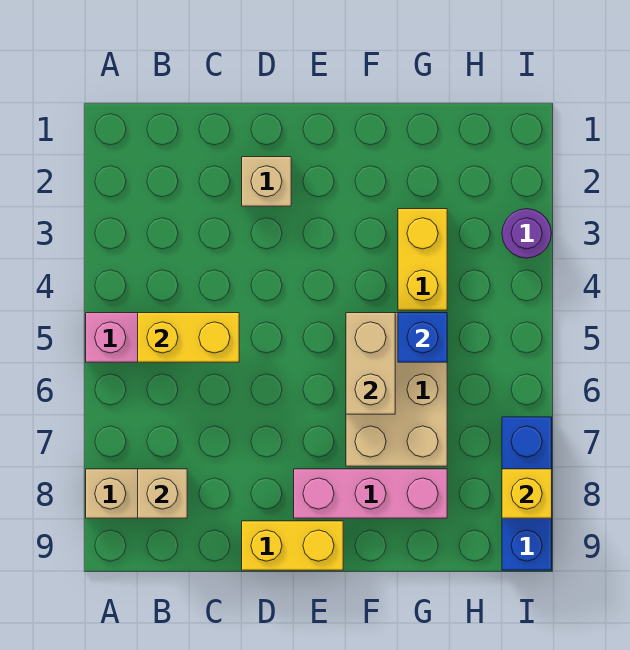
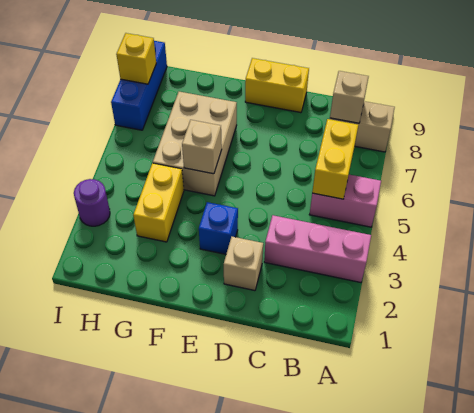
yellow 1x2 brick [138,313,239,362] -> yellow 1x2 brick turned to [312,119,358,199]
pink 1x3 brick [294,469,447,518] -> pink 1x3 brick moved to [264,215,371,283]
tan 1x2 brick [346,313,395,414] -> tan 1x1 brick [182,120,222,174]
blue 1x1 brick [398,313,447,362] -> blue 1x1 brick moved to [199,202,238,254]

